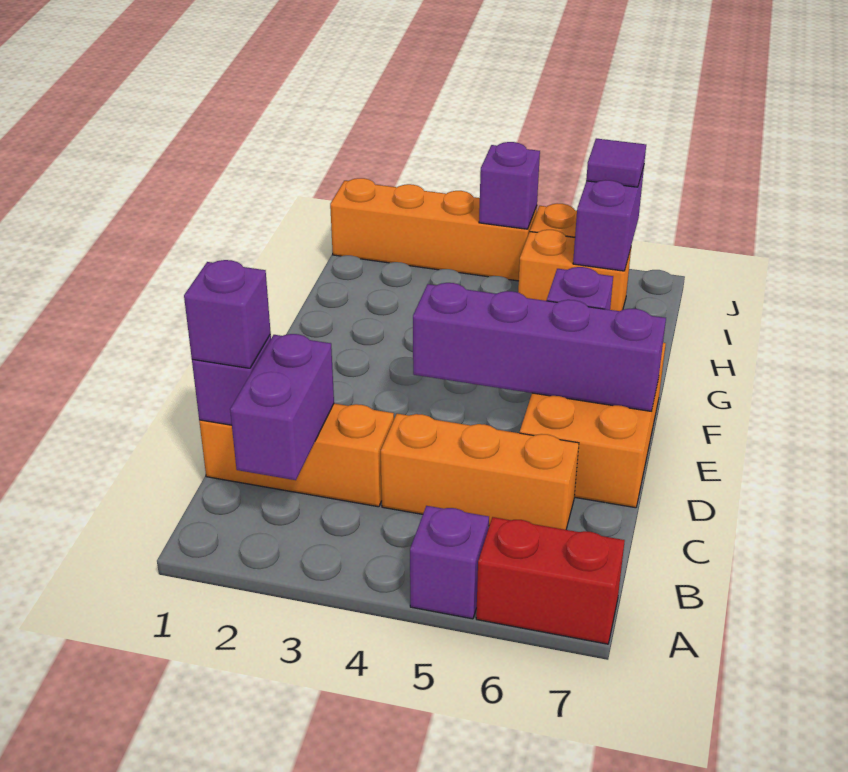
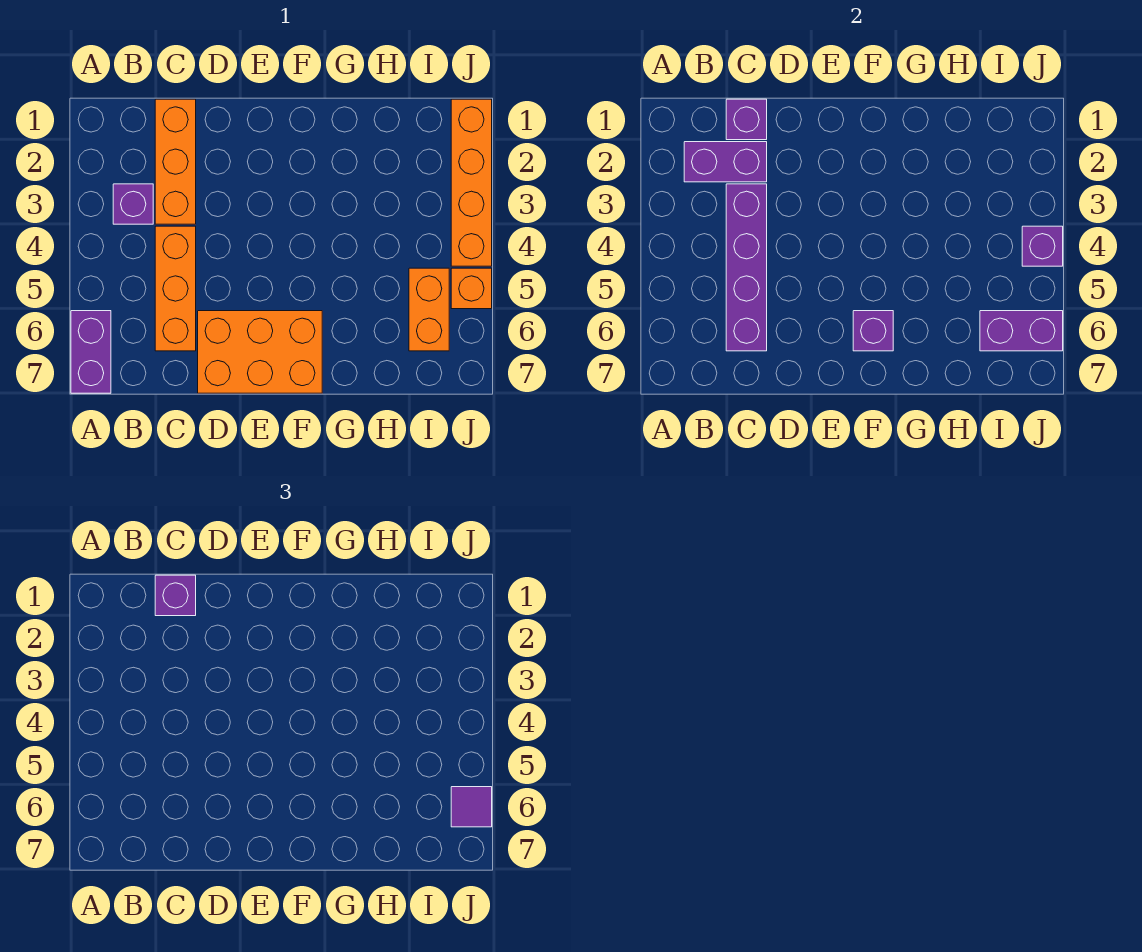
purple 1x1 brick [410,506,489,619] -> purple 1x1 brick moved to [113,184,153,224]
red 1x2 brick [476,517,625,644] -> purple 1x2 brick [71,311,111,393]
purple 1x4 brick [413,283,666,411] -> purple 1x4 brick moved to [726,184,767,351]

